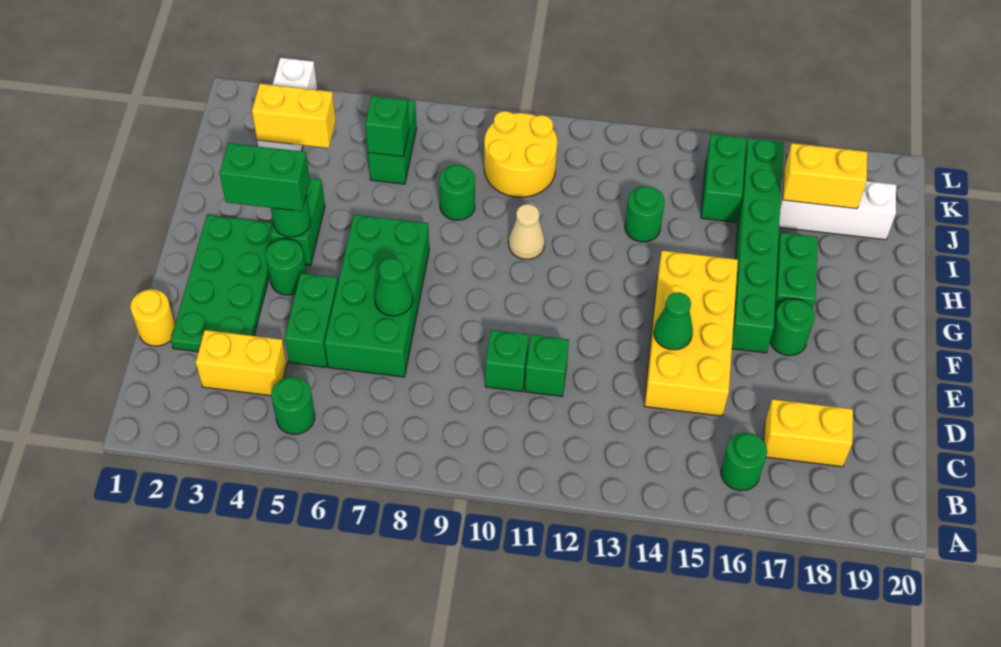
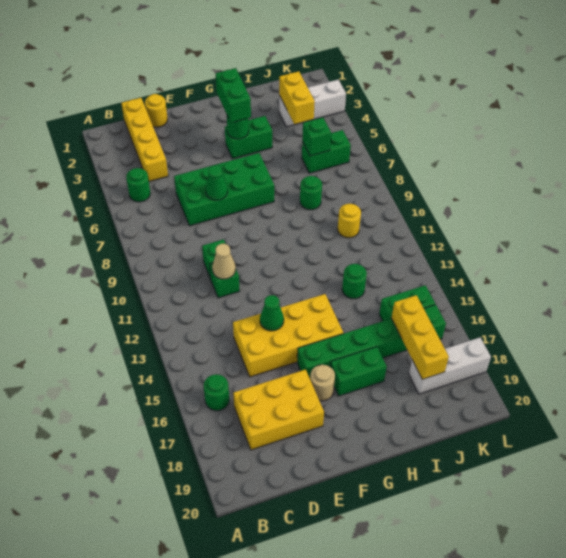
yellow 1x2 brick [196,330,287,396] -> yellow 1x4 brick [122,98,168,181]
yellow 1x2 brick [764,399,853,467] -> yellow 2x3 brick [233,370,324,450]
green 2x4 plate [171,215,273,352] -> none
green 1x2 brick [285,273,338,367] -> none
green 1x1 round brick [266,239,306,295] -> none
green 1x1 round brick [770,299,815,356] -> tan 1x1 round brick [310,365,335,401]
tan 1x1 cone [509,204,545,259] -> tan 1x1 cone moved to [212,244,236,279]
yellow 2x2 round brick [484,111,557,197] -> yellow 1x1 round brick [338,204,361,238]
white 1x3 brick [779,174,896,240] -> white 1x3 brick turned to [409,338,491,394]
yellow 1x2 brick [783,143,867,209] -> yellow 1x3 brick [392,295,449,379]

